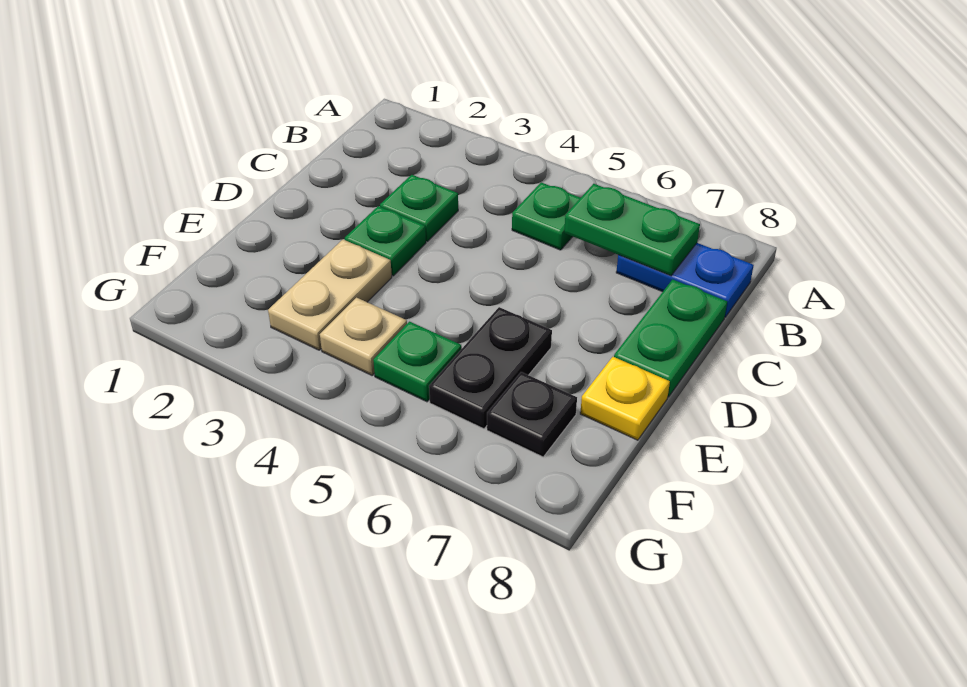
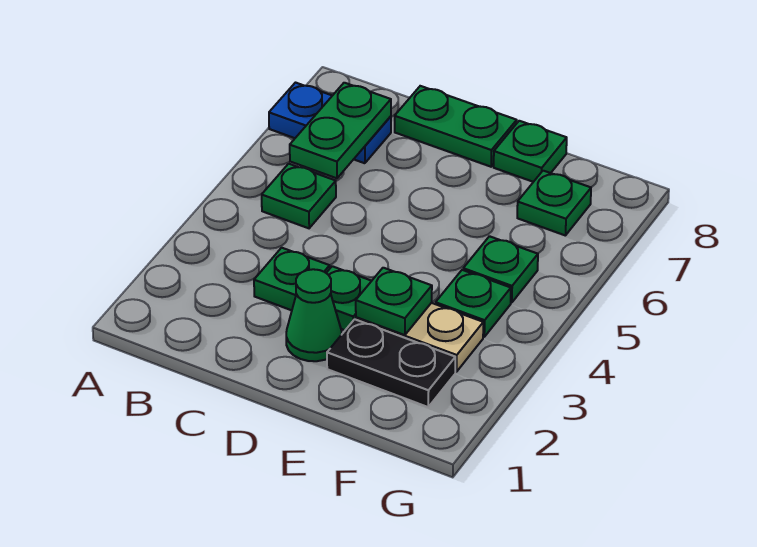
blue 1x2 plate [616,243,754,317] -> blue 1x2 plate turned to [269,83,391,163]
none -> green 1x1 cone [286,269,342,361]
none -> green 1x1 plate [356,268,432,335]
black 1x2 plate [429,307,552,429] -> black 1x2 plate moved to [327,319,455,407]
yellow 1x1 plate [580,357,670,440] -> green 1x1 plate [494,121,567,182]
tan 1x1 plate [320,298,407,375] -> green 1x1 plate [436,270,511,337]
black 1x1 plate [487,372,577,457] -> green 1x1 plate [517,171,591,236]

